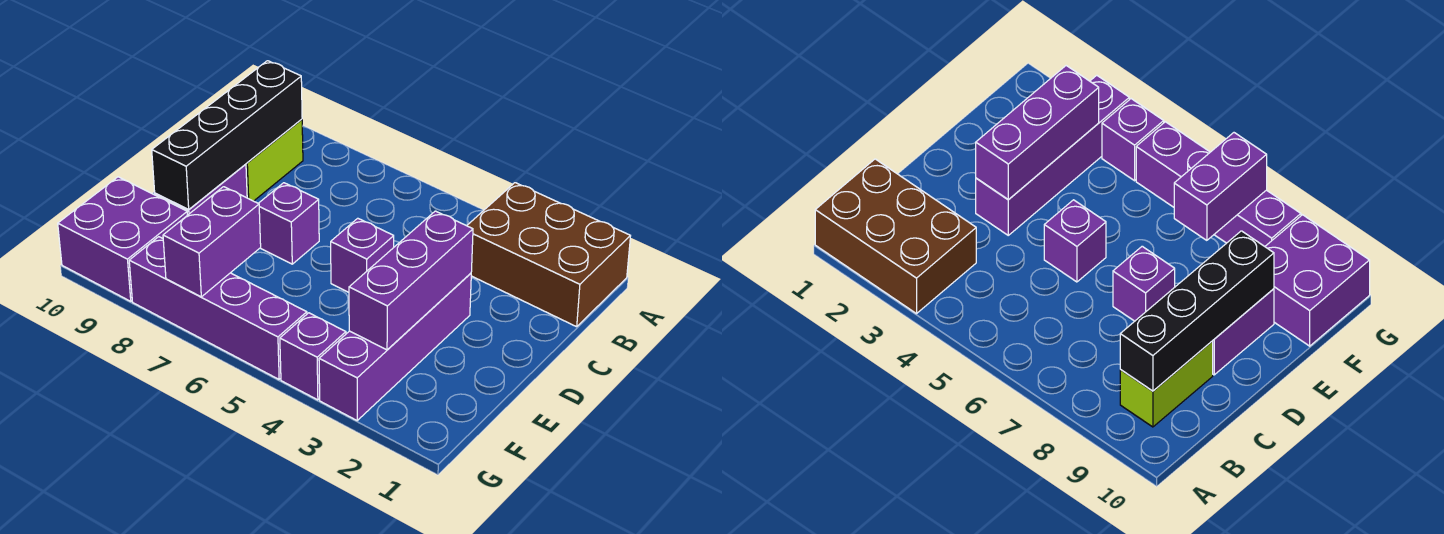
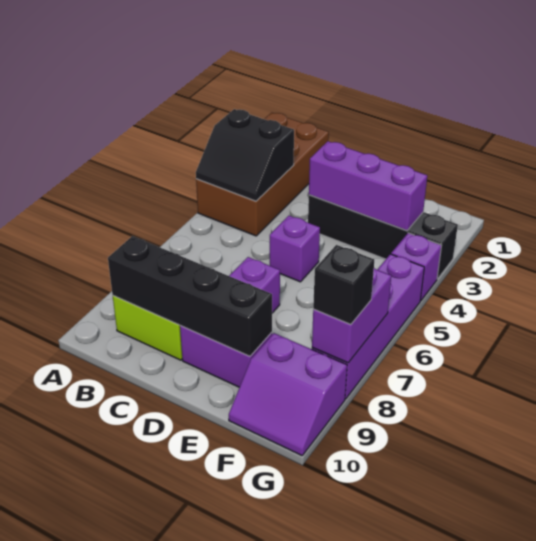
brown 2x3 brick [467,183,630,327] -> brown 2x4 brick [196,113,329,236]
none -> black 2x2 slope [196,109,294,201]
purple 1x4 brick [319,273,471,420] -> black 1x4 brick [308,195,458,279]
purple 1x2 brick [163,187,261,297] -> purple 1x2 brick turned to [312,268,391,363]
purple 2x2 brick [58,177,187,301] -> purple 2x2 slope [229,333,347,456]
none -> black 1x1 brick [313,245,374,324]

